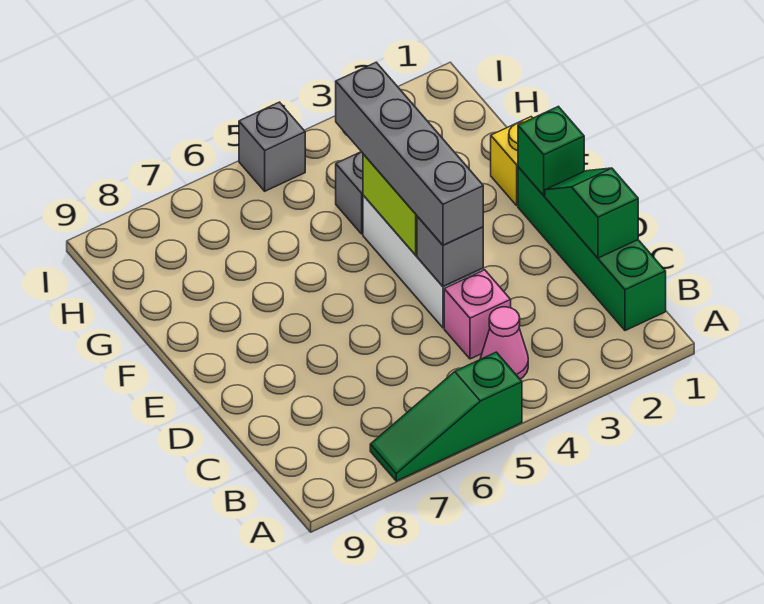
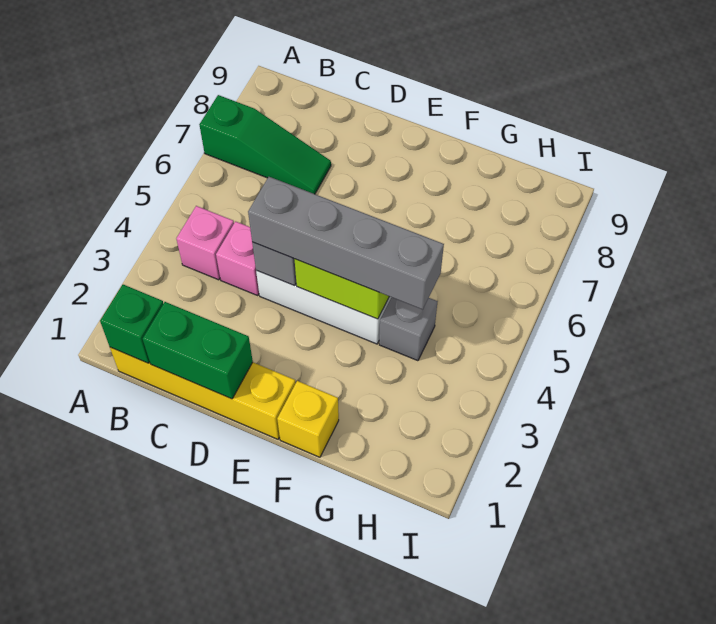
green 1x3 slope [370,352,522,481] -> green 1x3 slope turned to [199,95,331,194]
green 1x4 brick [518,167,666,331] -> yellow 1x4 brick [110,347,295,439]
pink 1x1 cone [480,307,528,379] -> pink 1x1 brick [176,206,234,280]
green 1x2 slope [545,168,638,258] -> green 1x2 brick [143,302,253,399]
green 1x1 brick [518,106,584,196] -> green 1x1 brick moved to [100,285,163,363]
grey 1x1 brick [239,102,305,191] -> none

